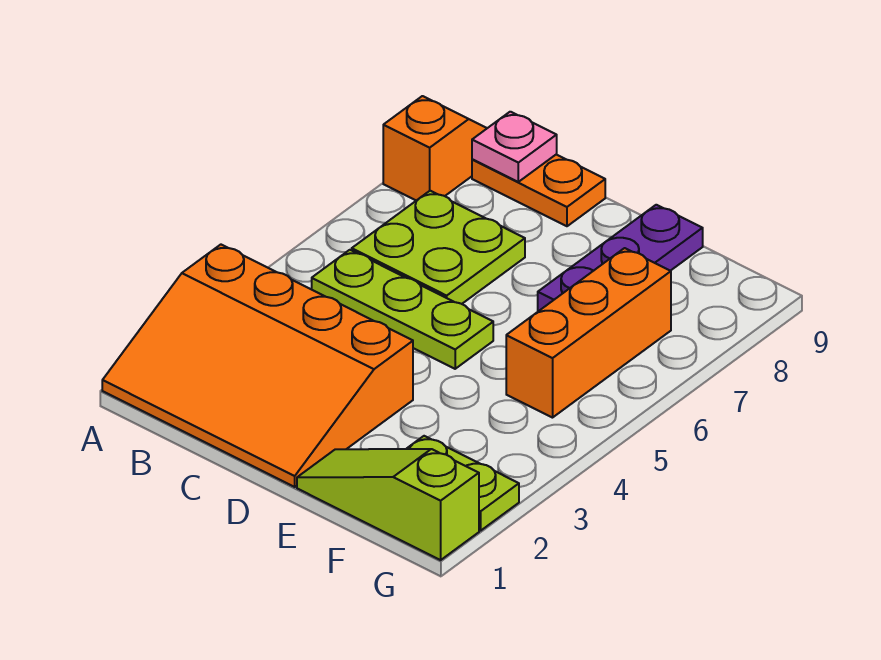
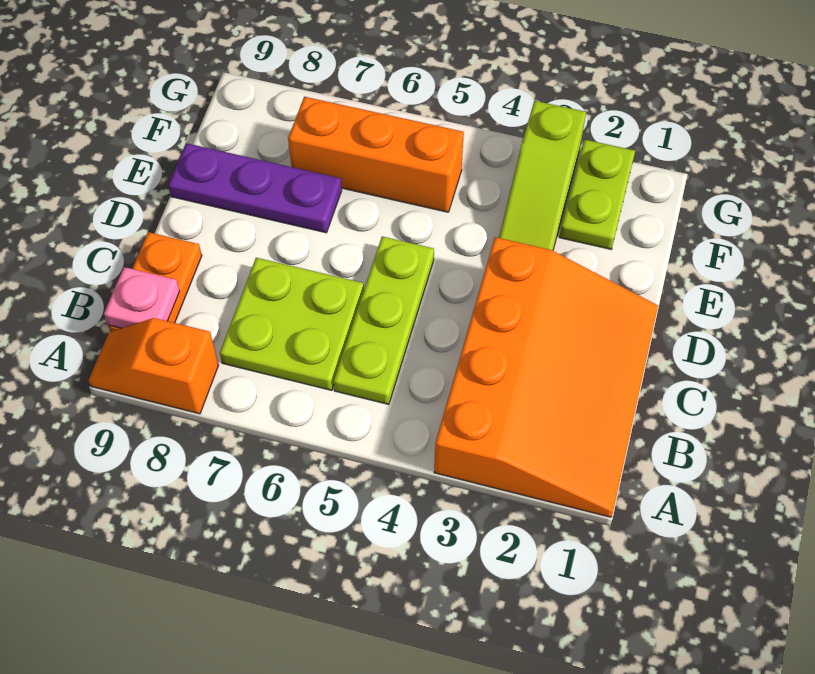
lime 1x3 slope [297,449,479,560] -> lime 1x3 slope moved to [499,101,586,251]

